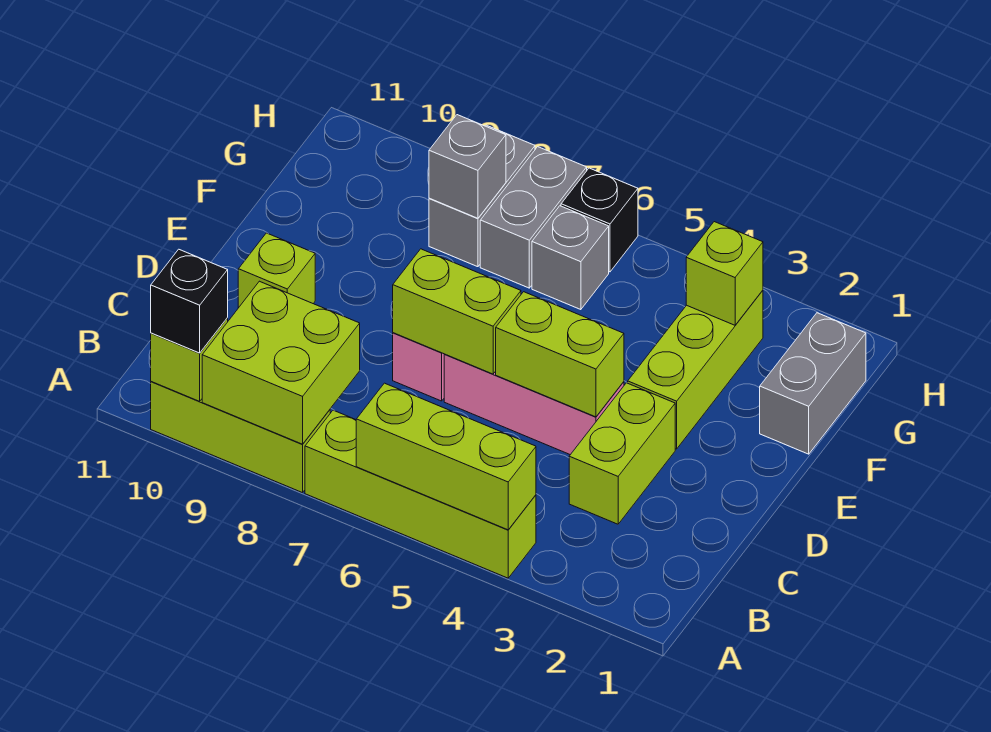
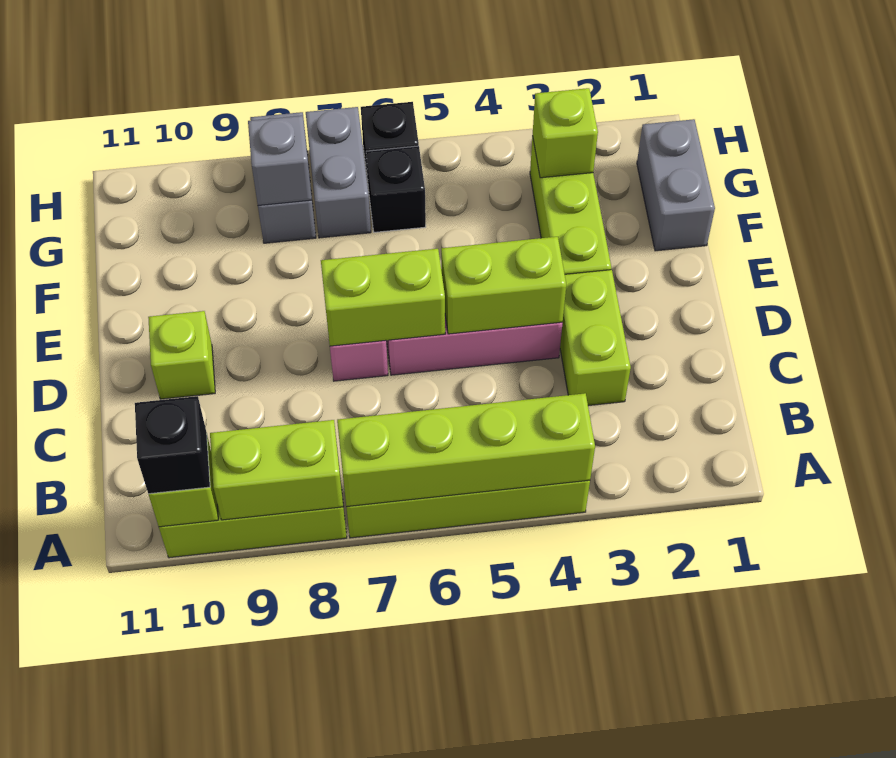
lime 1x3 brick [356,383,536,530] -> lime 1x4 brick [337,393,595,507]
lime 2x2 brick [202,281,360,444] -> lime 1x2 brick [210,420,343,520]
grey 1x1 brick [532,206,609,310] -> black 1x1 brick [366,146,426,232]

